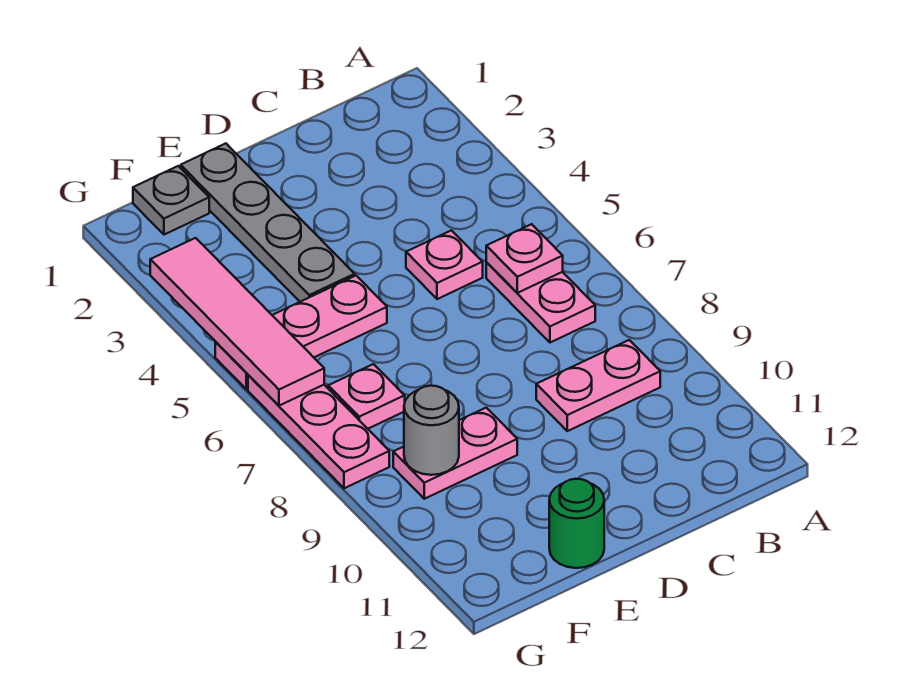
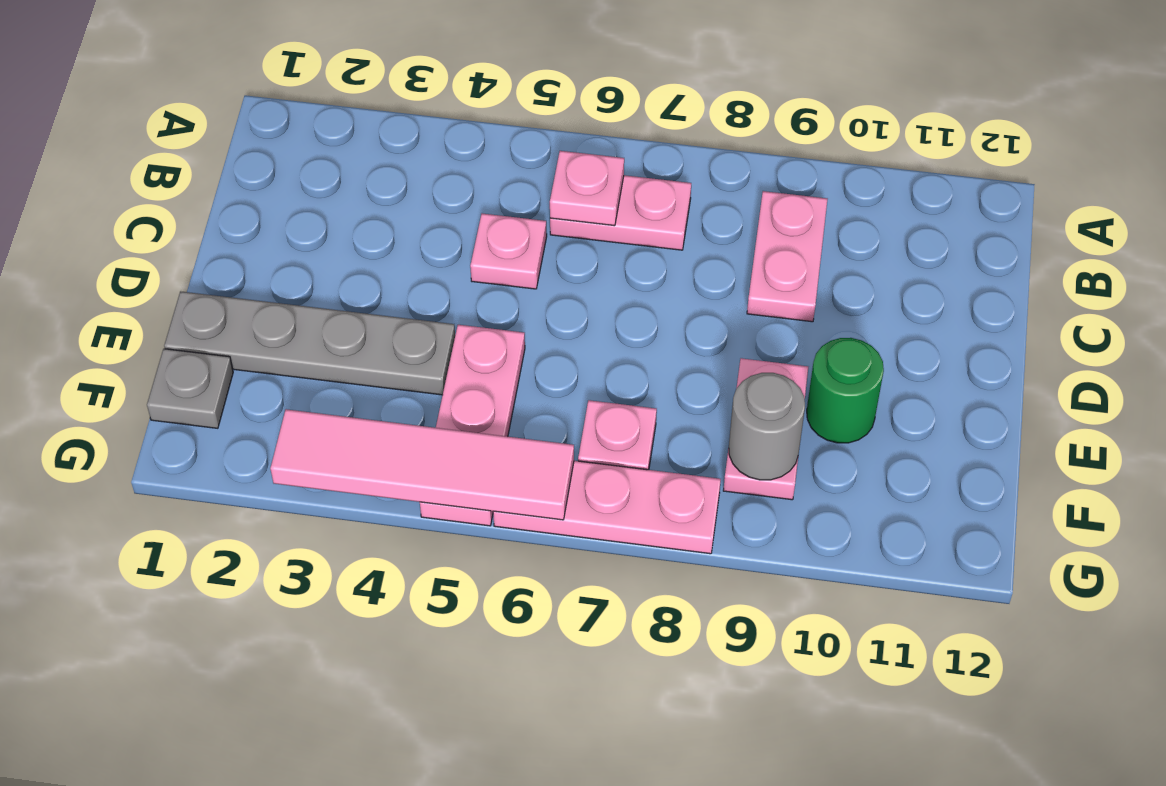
green 1x1 round brick [549,479,604,568] -> green 1x1 round brick moved to [807,338,884,443]

